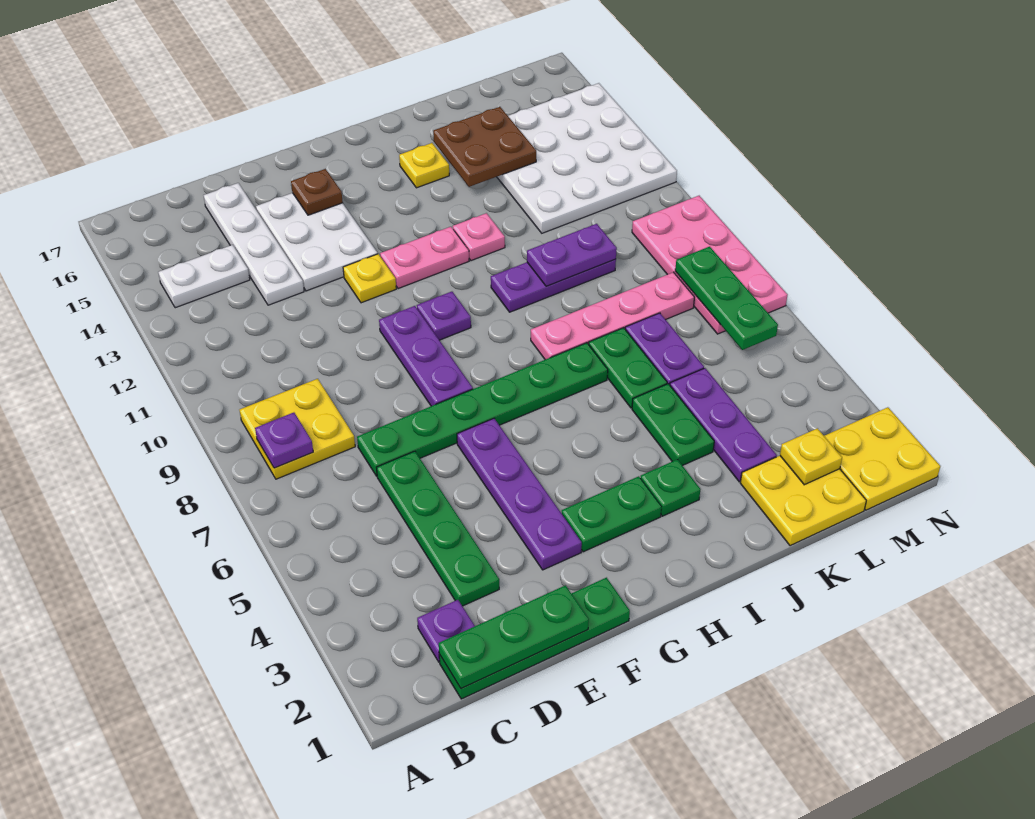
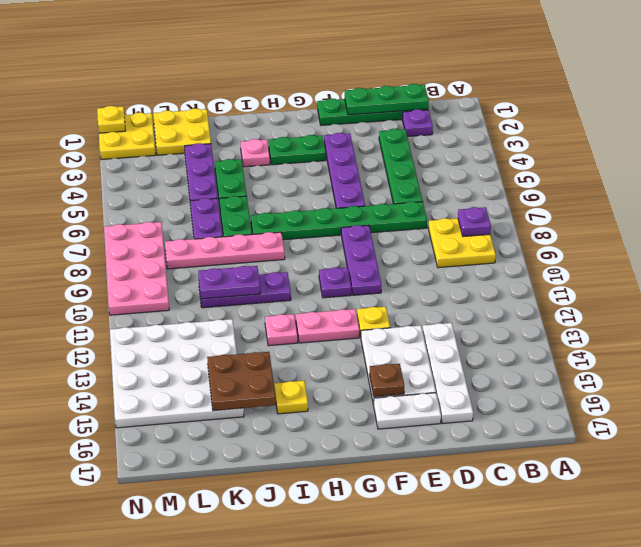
white 1x2 plate [158,245,250,308] -> white 1x2 plate moved to [373,393,441,429]
green 1x1 plate [641,459,700,516] -> pink 1x1 plate [241,139,270,167]
yellow 1x1 plate [780,428,842,485] -> yellow 1x1 plate moved to [97,106,125,133]
green 1x3 plate [675,247,778,350] -> none

